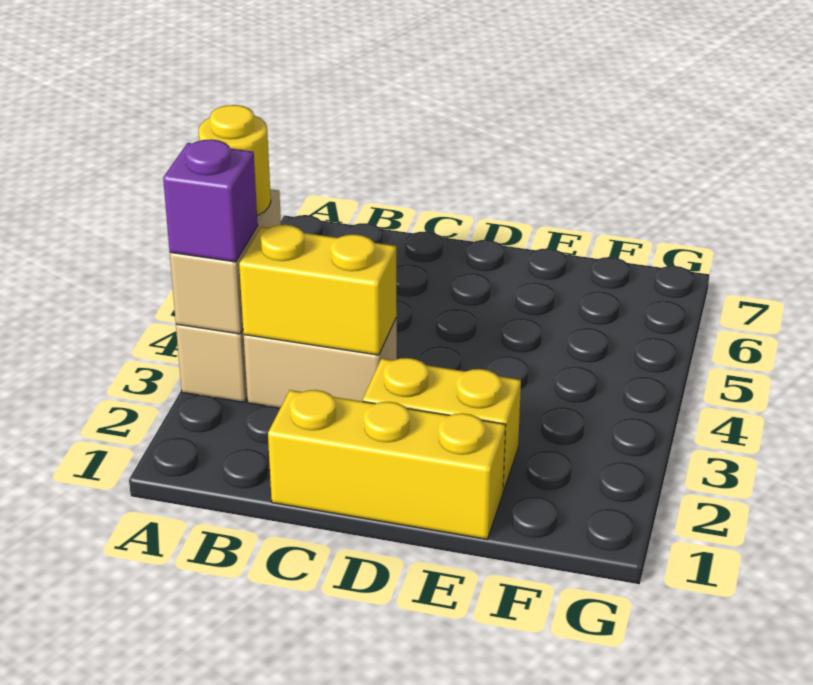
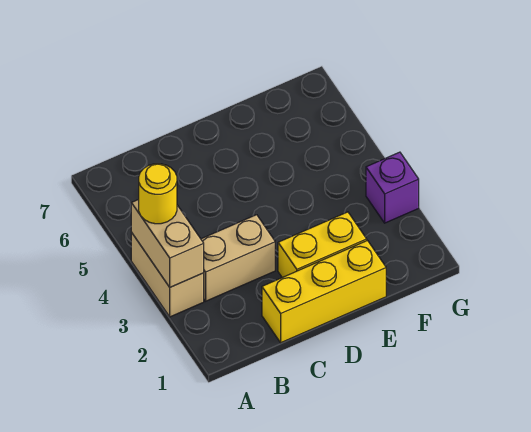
purple 1x1 brick [163,139,258,262] -> purple 1x1 brick moved to [366,152,419,223]
yellow 1x2 brick [239,225,397,355] -> none

